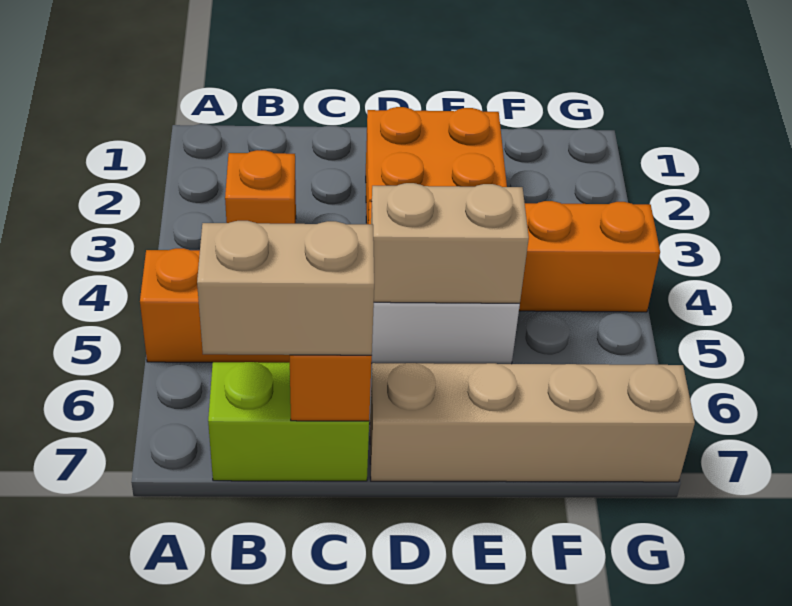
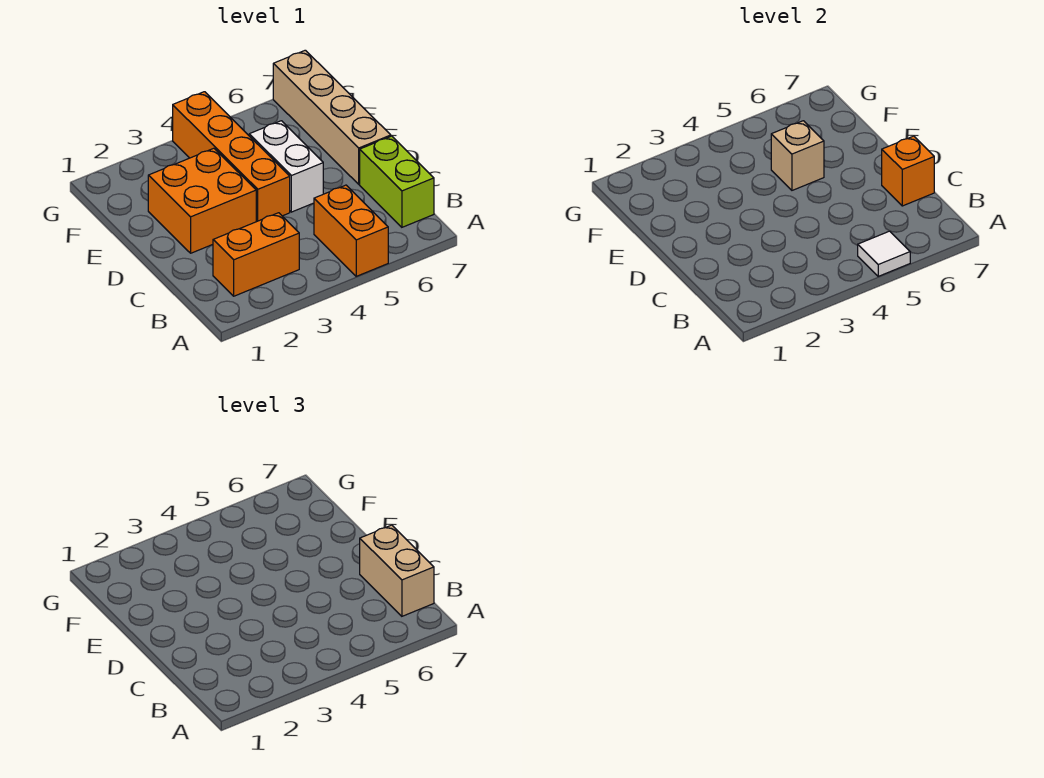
none -> white 1x1 tile [858,231,910,276]
orange 1x1 brick [225,150,296,224] -> orange 1x2 brick [213,213,299,296]
tan 1x2 brick [371,183,529,303] -> tan 1x1 brick [771,121,824,190]

